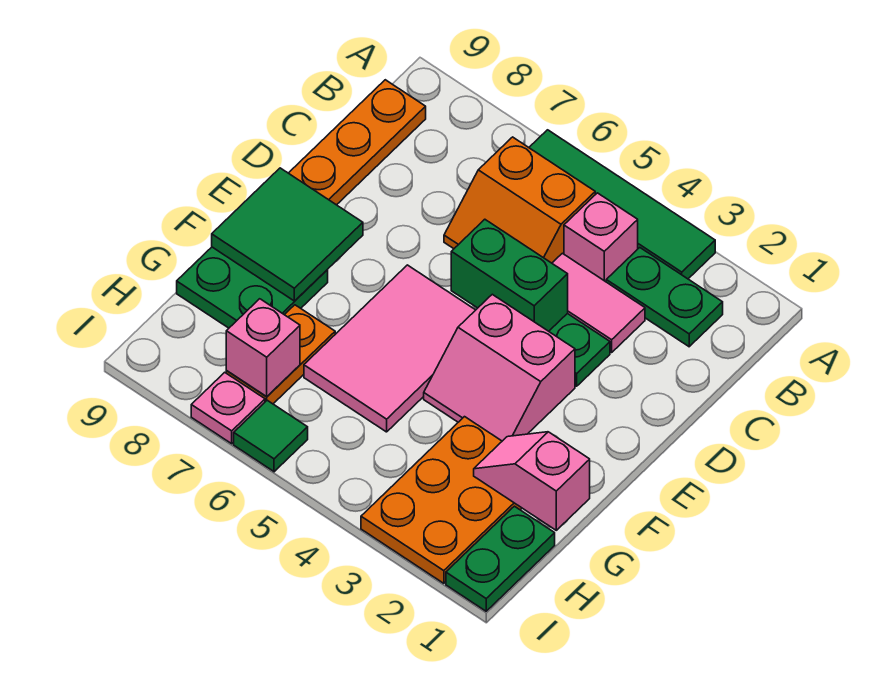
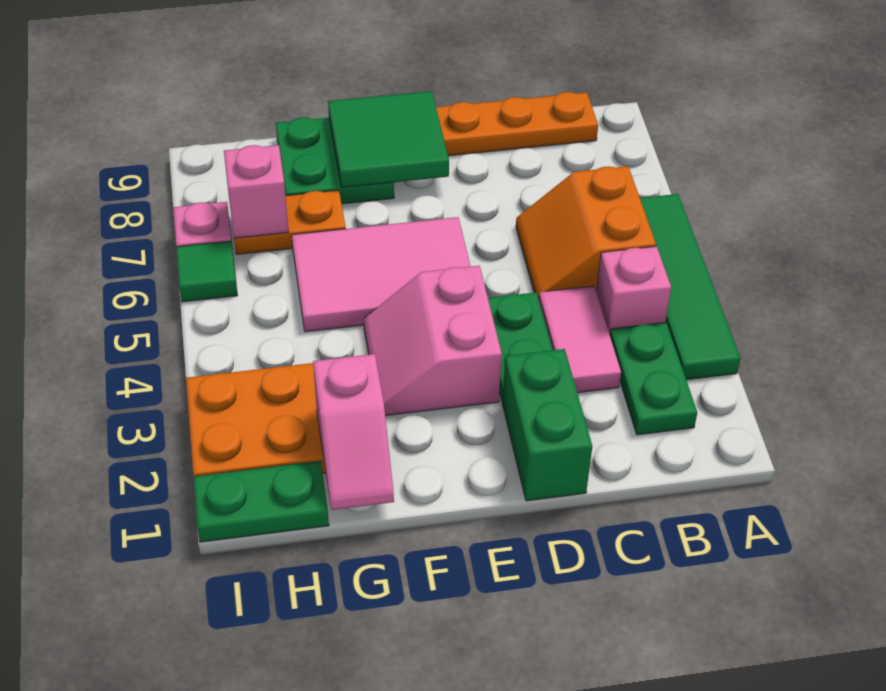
green 1x2 brick [451,219,568,331] -> green 1x2 brick moved to [502,349,592,501]
pink 1x2 slope [474,432,590,530] -> pink 1x2 slope turned to [313,354,394,510]

